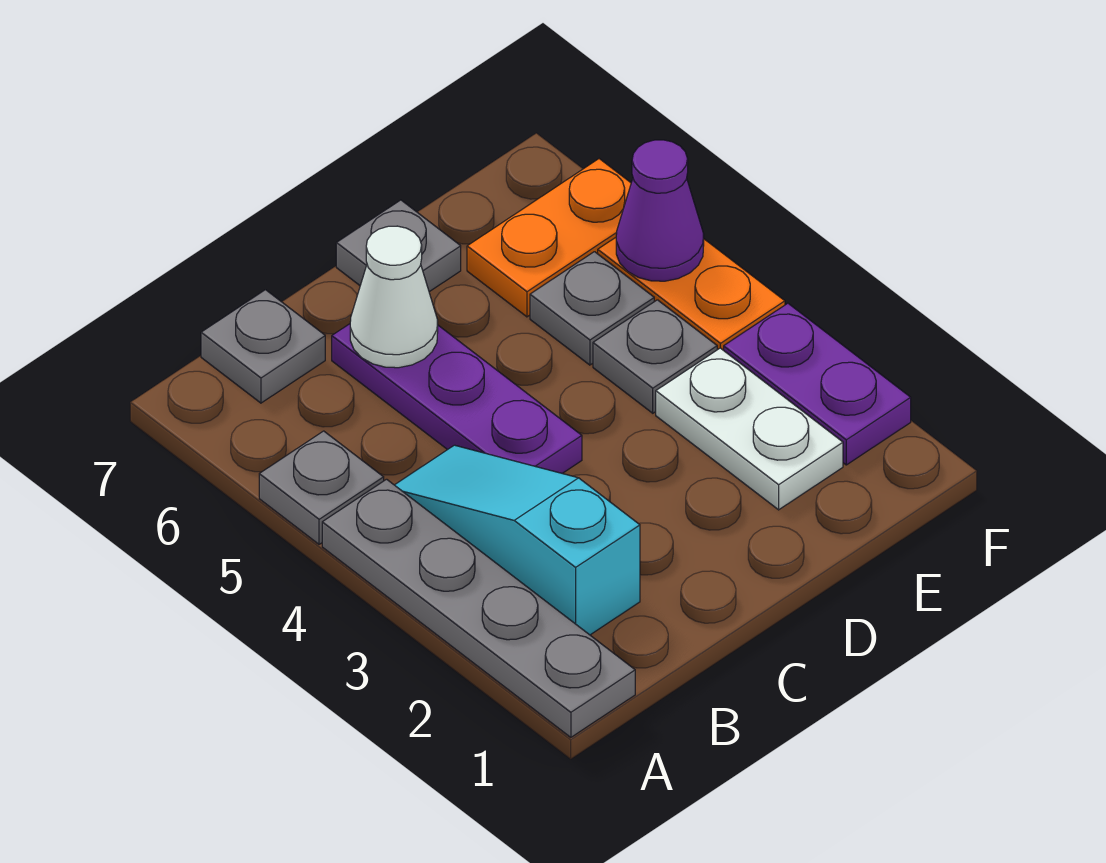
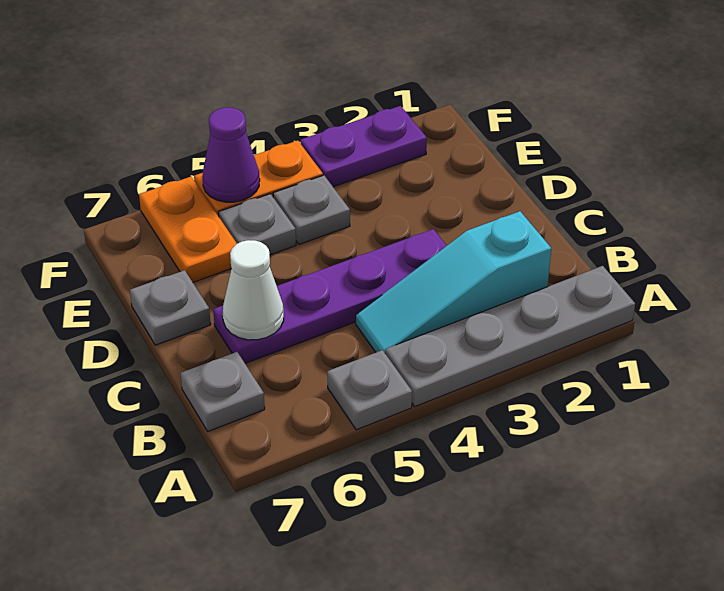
purple 1x3 plate [332,324,582,473] -> purple 1x4 plate [213,229,447,363]
white 1x2 plate [656,348,843,510] -> none

